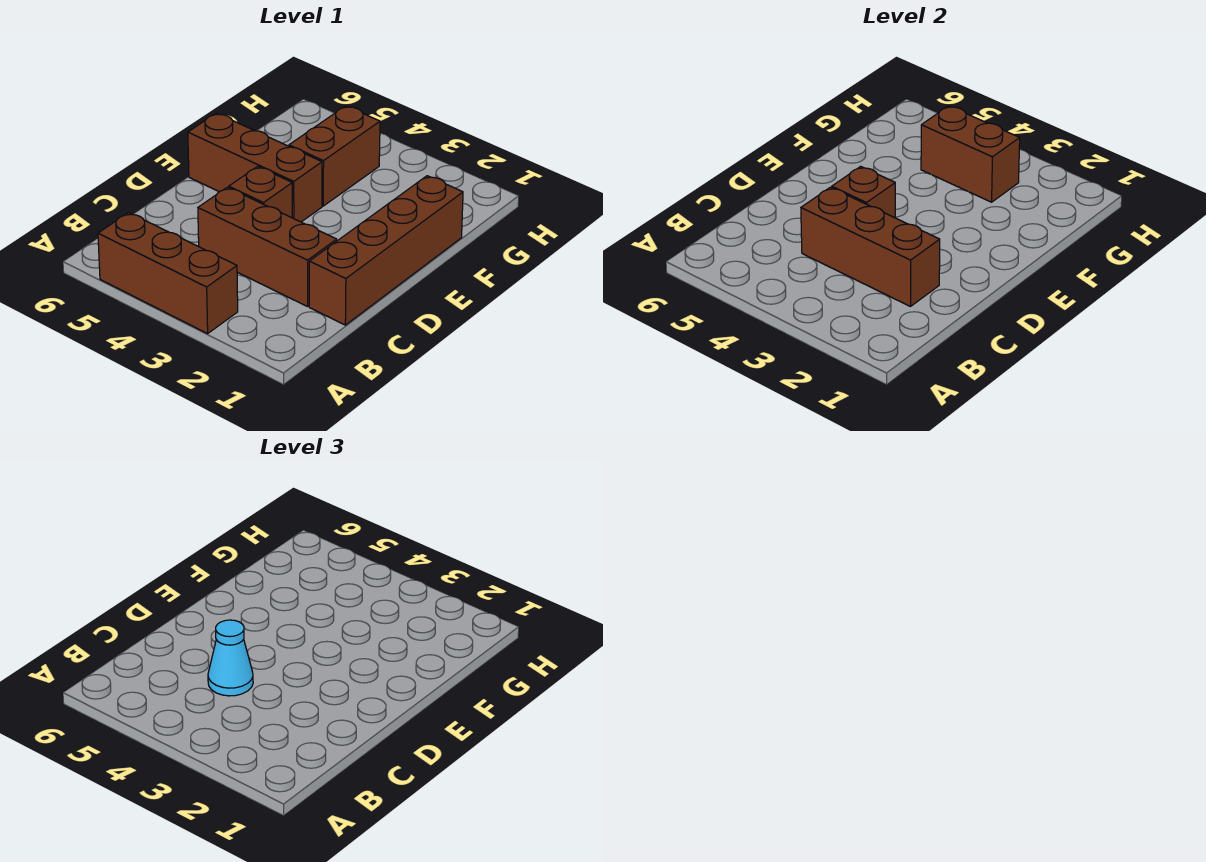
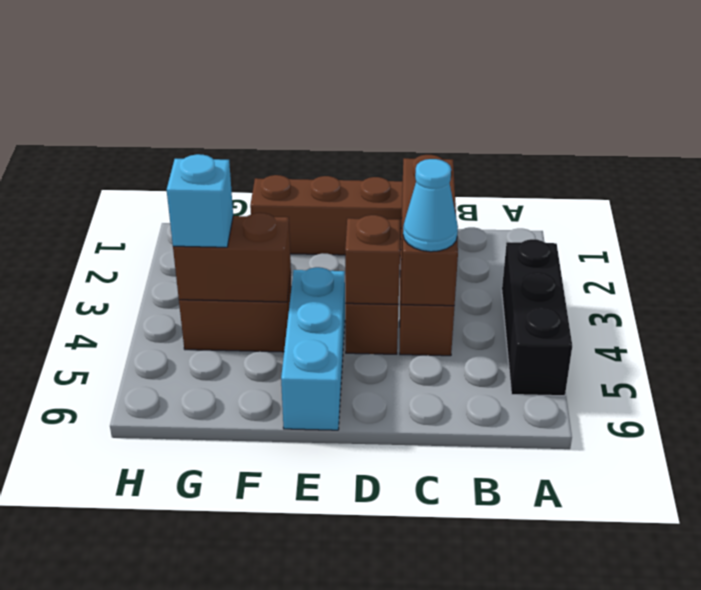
brown 1x3 brick [98,213,238,334] -> black 1x3 brick [502,239,572,396]
brown 1x3 brick [188,113,322,222] -> cyan 1x3 brick [281,267,345,430]
brown 1x2 brick [921,106,1020,202] -> brown 1x2 brick turned to [173,213,291,302]
none -> cyan 1x1 brick [167,154,233,247]

